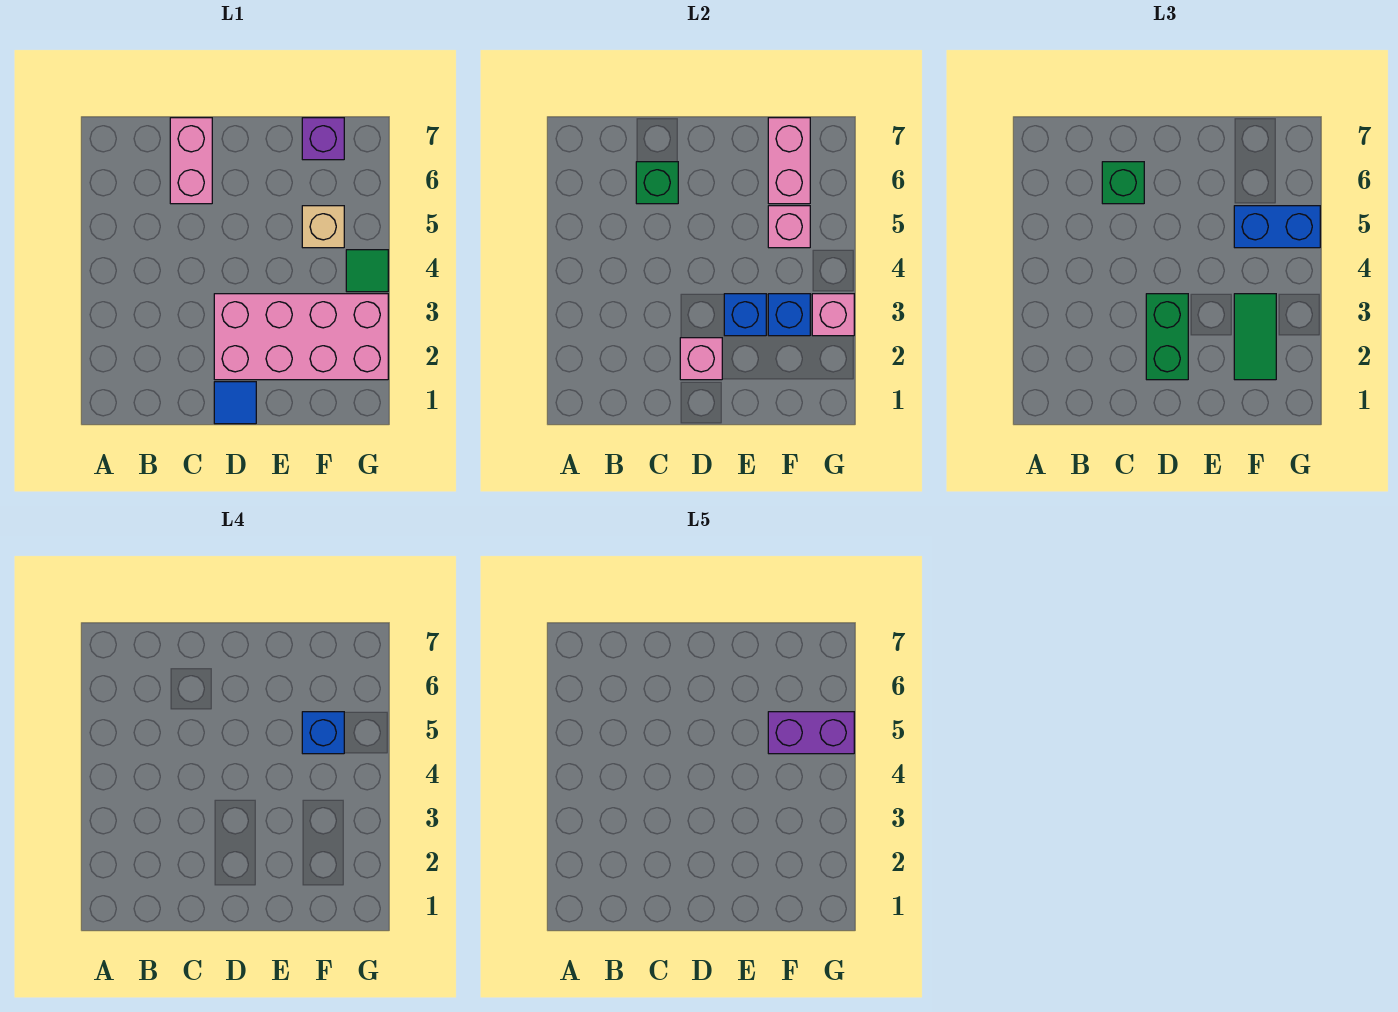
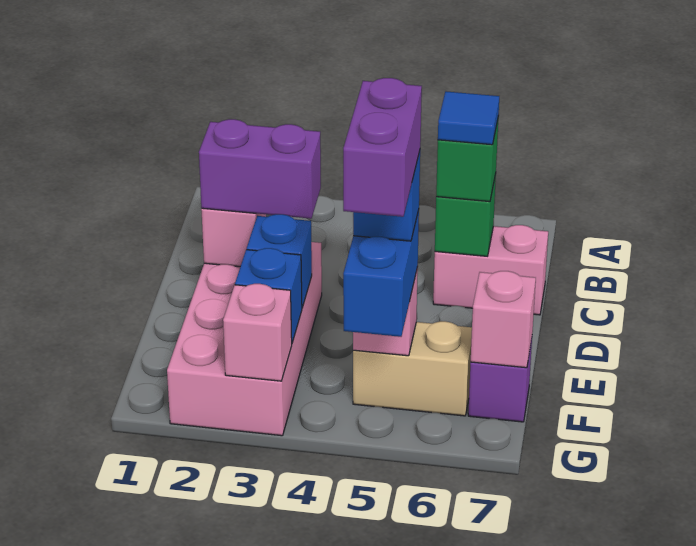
blue 1x1 tile [214,382,256,424] -> blue 1x1 tile moved to [438,91,499,145]
green 1x2 brick [1146,294,1188,380] -> purple 1x2 brick [199,119,321,219]
green 1x2 tile [1234,294,1276,380] -> none
tan 1x1 brick [302,206,344,248] -> tan 1x2 brick [353,321,472,416]
pink 1x2 brick [768,118,810,204] -> pink 1x1 brick [471,271,536,368]
green 1x1 tile [346,250,388,292] -> none

